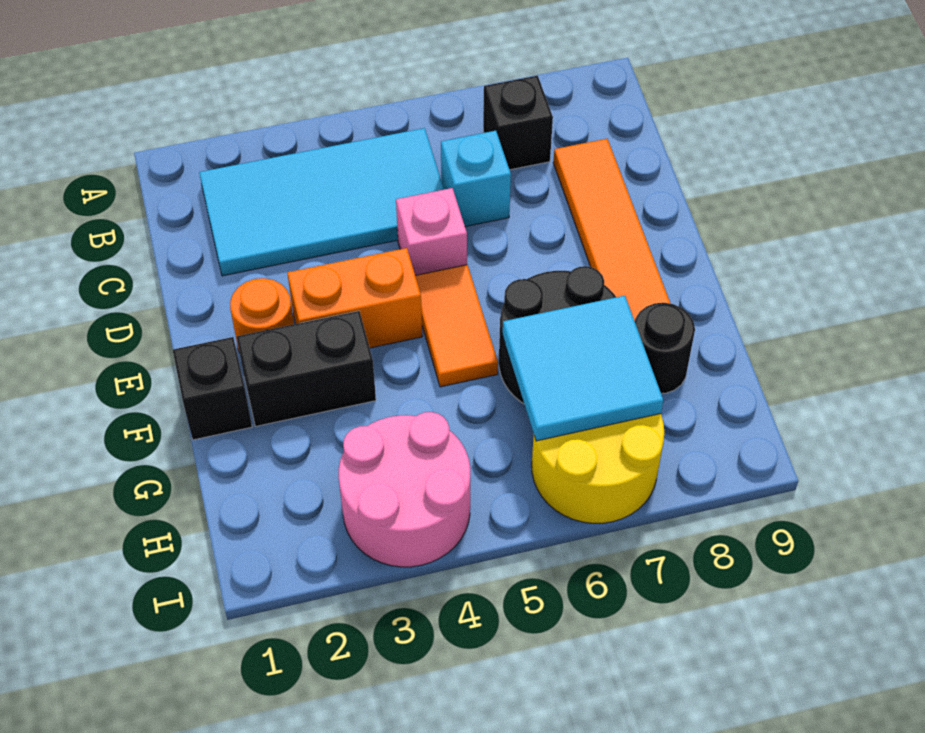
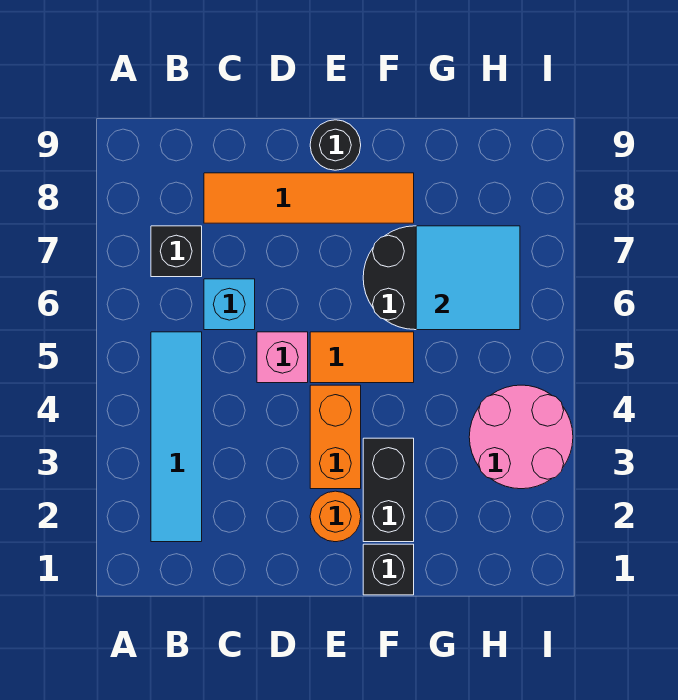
cyan 2x4 tile [199,128,444,276] -> cyan 1x4 tile [151,332,202,542]
black 1x1 round brick [635,303,695,394] -> black 1x1 round brick moved to [310,120,361,170]
yellow 2x2 round brick [532,414,664,523] -> none

